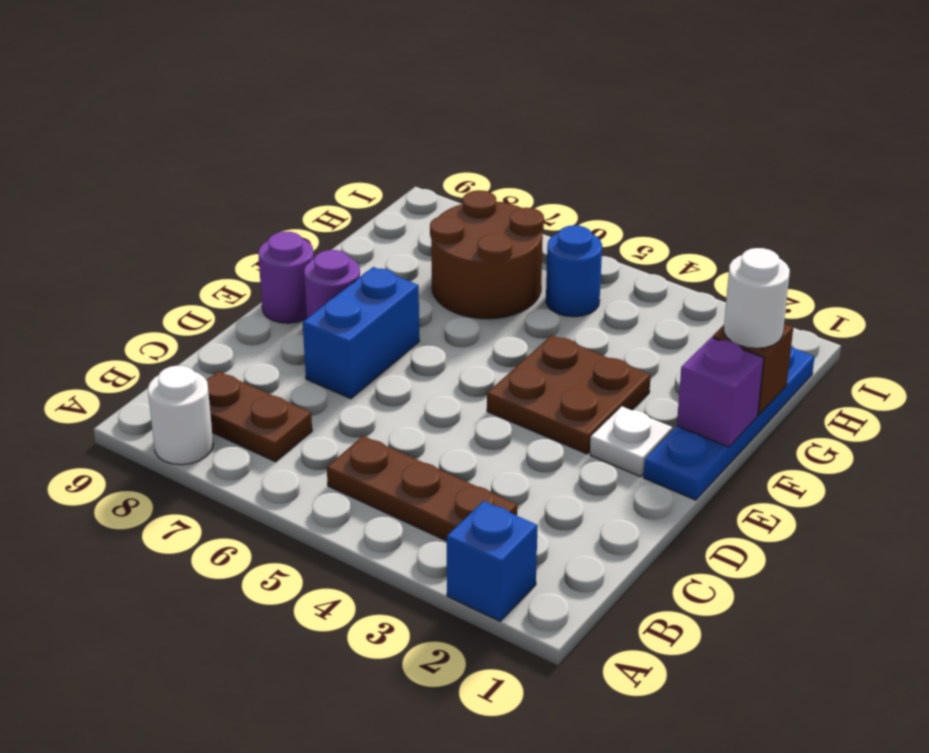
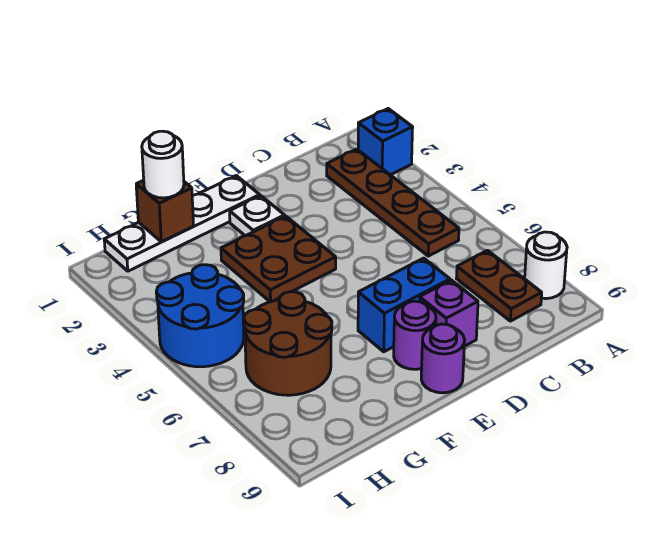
brown 1x3 plate [327,436,517,541] -> brown 1x4 plate [327,149,459,256]
blue 1x4 plate [643,345,814,500] -> white 1x4 plate [104,176,260,271]
purple 1x1 brick [677,338,764,447] -> purple 1x1 brick moved to [420,280,478,346]
blue 1x1 round brick [546,225,602,317] -> blue 2x2 round brick [156,265,244,367]

